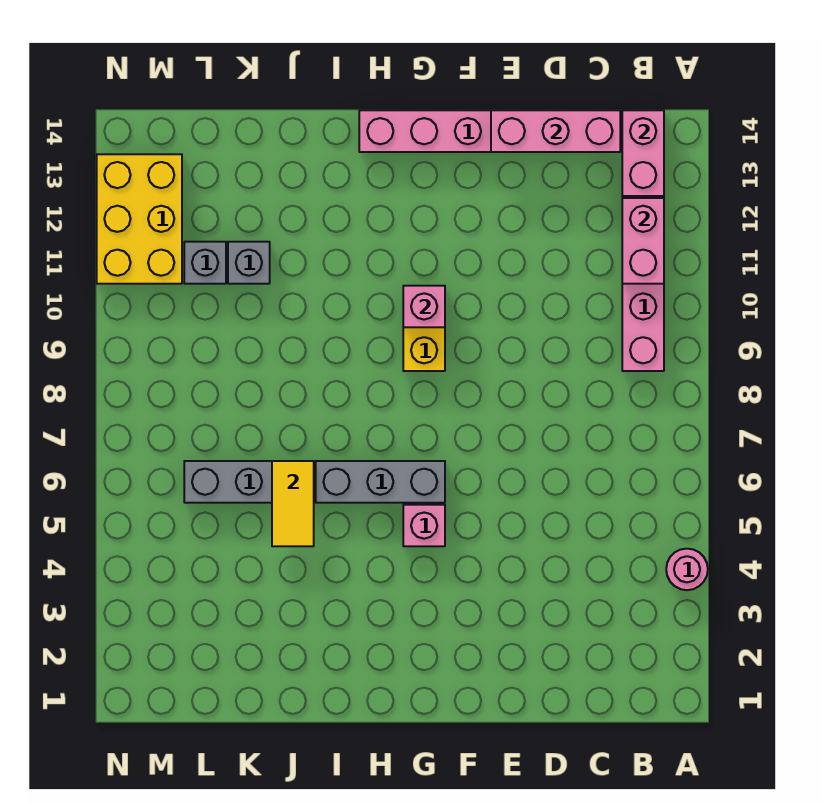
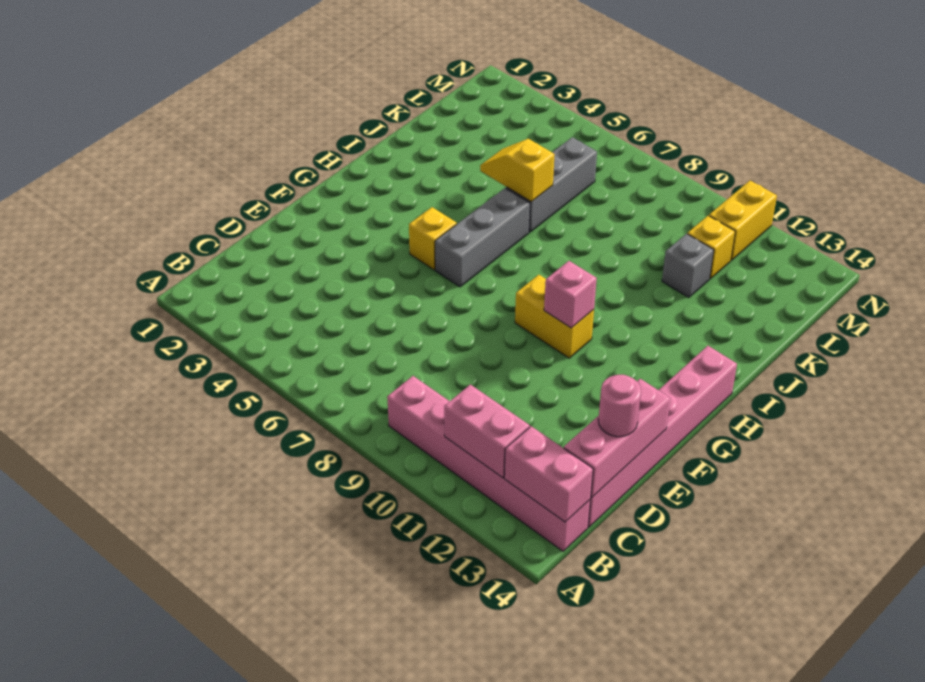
pink 1x1 round brick [666,549,708,590] -> pink 1x1 round brick moved to [598,375,641,437]
pink 1x1 brick [403,505,445,546] -> yellow 1x1 brick [409,207,457,270]
yellow 1x2 tile [272,461,314,546] -> yellow 1x2 slope [480,139,555,202]
grey 1x1 brick [184,242,226,284] -> yellow 1x1 brick [687,216,735,279]
yellow 2x3 brick [97,154,182,284] -> yellow 1x2 brick [709,181,777,260]

